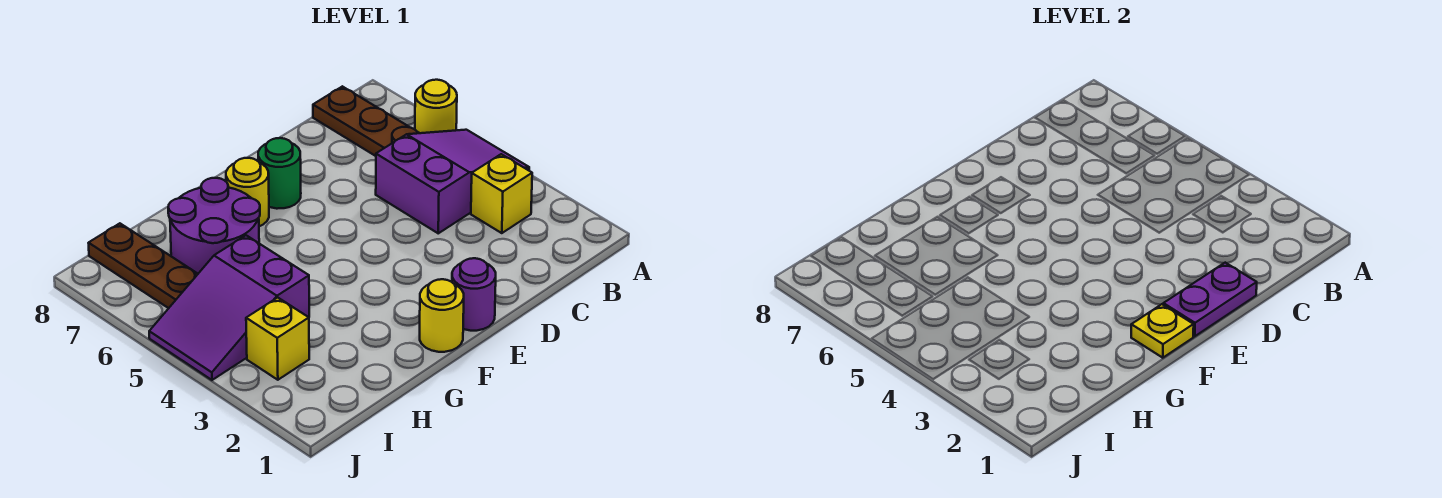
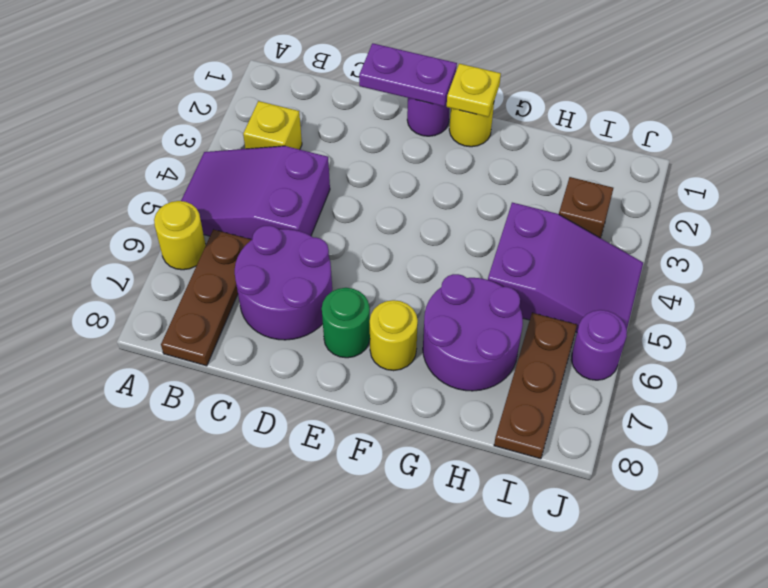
none -> purple 2x2 round brick [235,225,332,340]
yellow 1x1 brick [246,298,309,380] -> brown 1x1 brick [559,177,613,238]
none -> purple 1x1 round brick [571,310,627,380]

